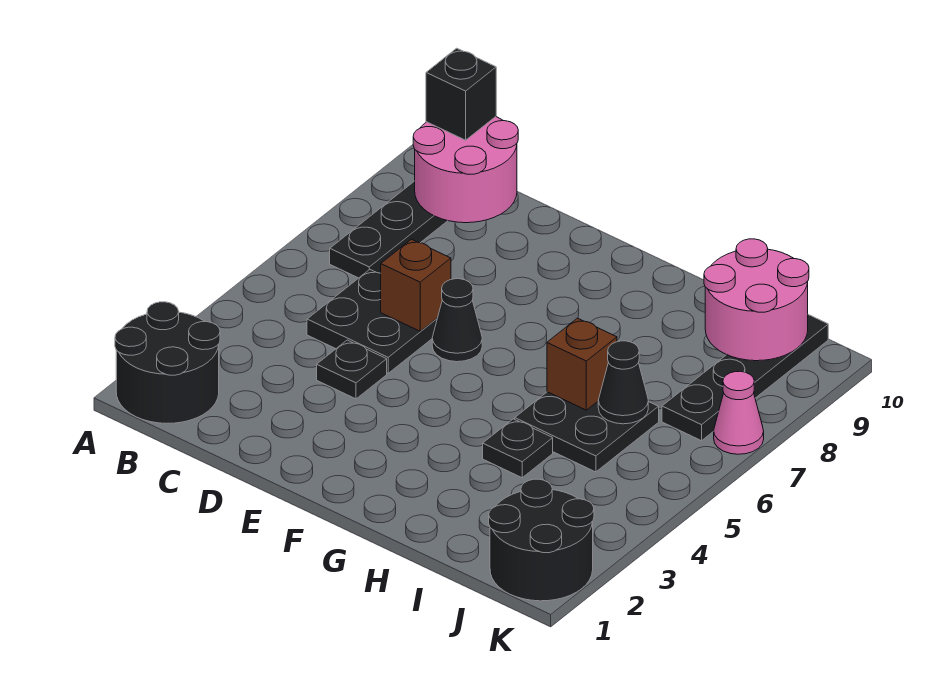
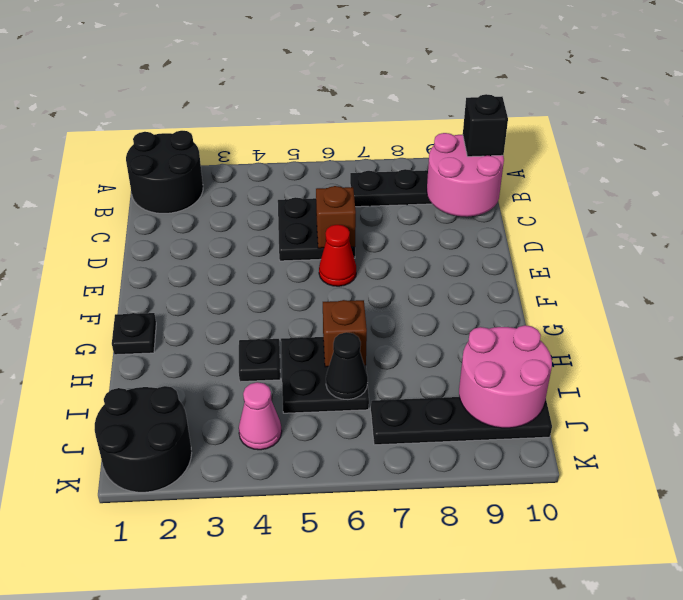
black 1x1 plate [317,340,387,399] -> black 1x1 plate moved to [112,313,156,355]
black 1x1 cone [432,279,482,362] -> red 1x1 cone [319,225,356,286]
pink 1x1 cone [714,371,764,454] -> pink 1x1 cone moved to [239,382,282,450]

